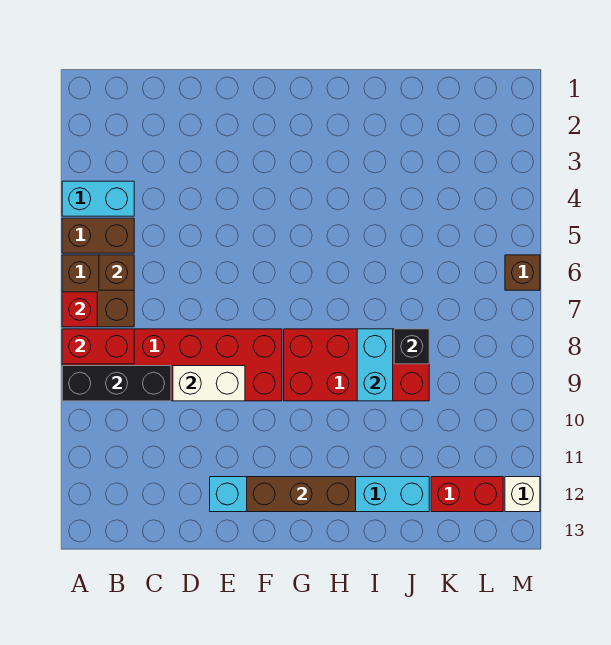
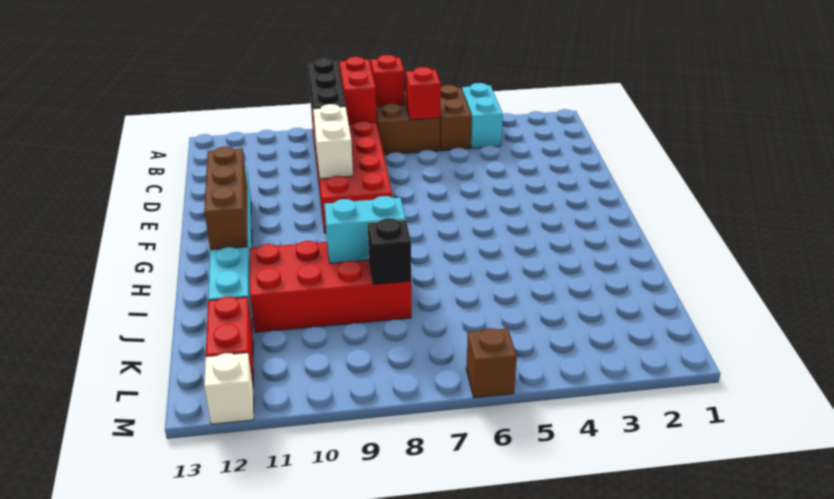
brown 1x1 brick [99,255,134,290] -> red 1x1 brick [406,67,441,120]
red 2x4 brick [284,329,429,401] -> red 2x4 brick turned to [249,241,411,332]

